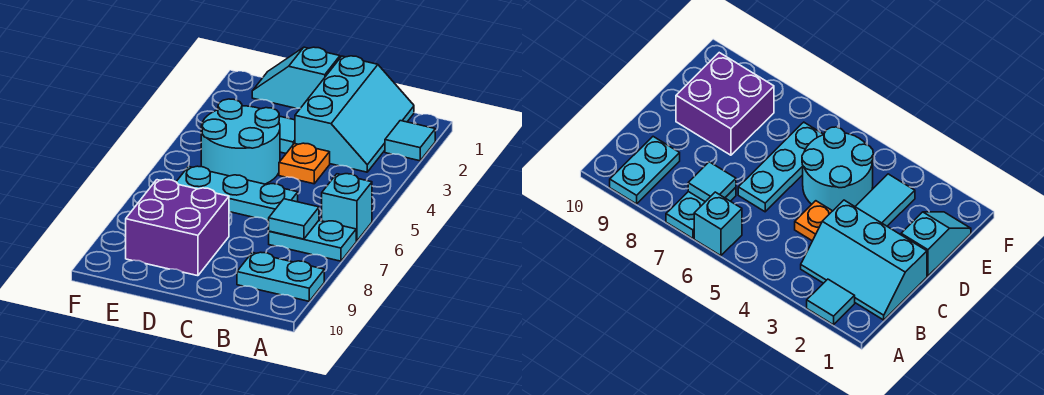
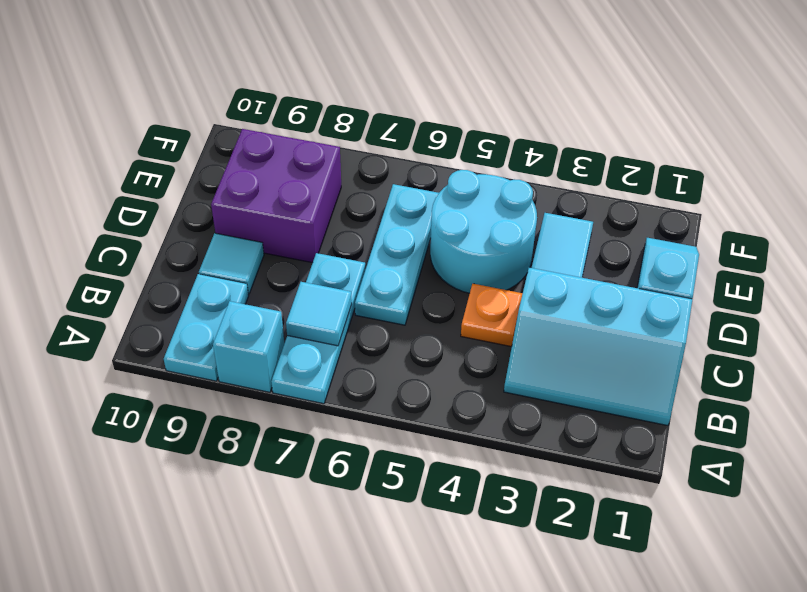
cyan 1x1 tile [385,121,435,161] -> cyan 1x1 tile moved to [199,233,264,294]
cyan 1x1 brick [322,174,372,241] -> cyan 1x1 brick moved to [213,301,284,392]
cyan 1x2 plate [269,221,356,261] -> cyan 1x3 plate [271,253,365,404]

